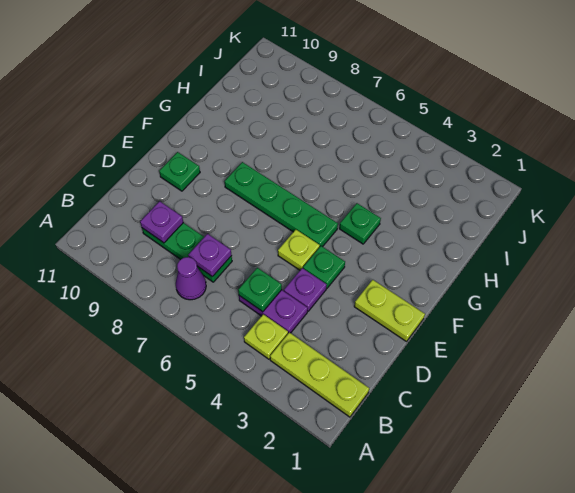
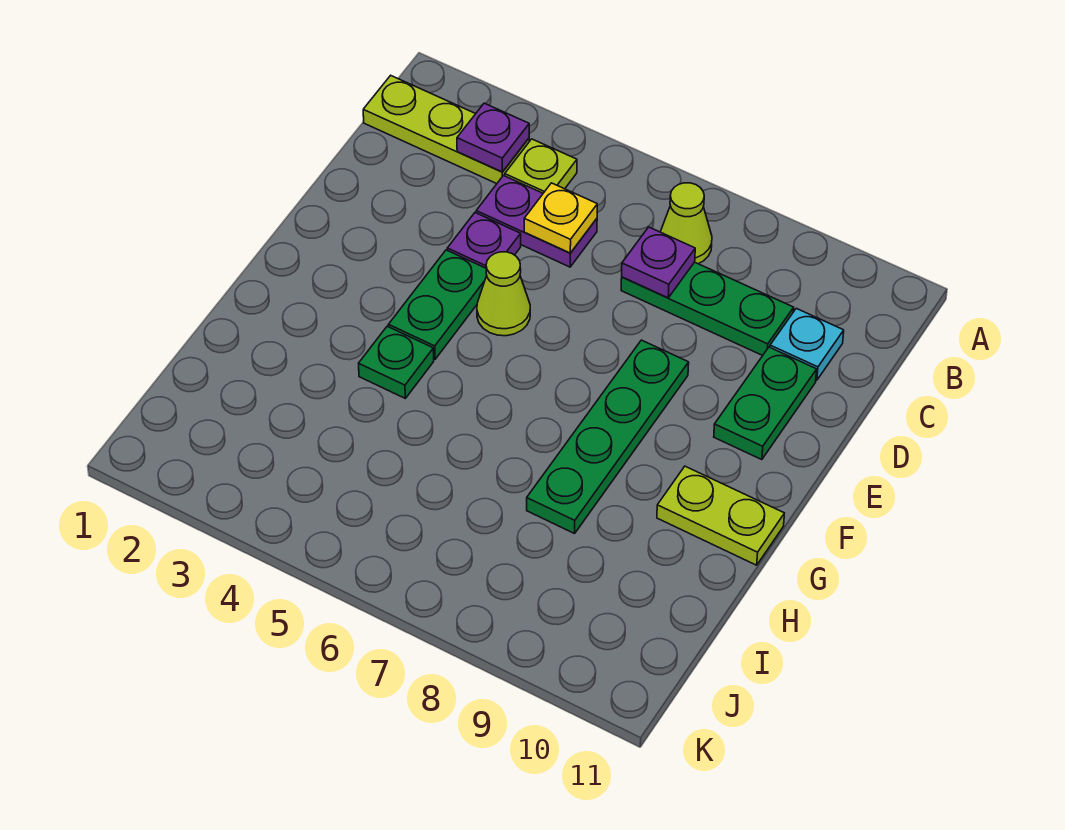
purple 1x1 cone [176,257,206,300] -> lime 1x1 cone [660,183,712,264]
green 1x1 plate [238,268,282,312] -> yellow 1x1 plate [524,183,597,253]
purple 1x1 plate [140,201,183,243] -> purple 1x1 plate moved to [457,103,529,172]
none -> cyan 1x1 plate [770,308,844,380]
lime 1x2 plate [354,280,425,342] -> lime 1x2 plate moved to [657,466,784,565]
green 1x1 plate [303,246,345,288] -> green 1x2 plate [389,250,487,359]
lime 1x1 plate [278,230,320,270] -> lime 1x1 cone [477,252,530,336]
green 1x1 plate [159,152,200,191] -> green 1x2 plate [714,347,817,460]
green 1x4 plate [225,162,338,247] -> green 1x4 plate turned to [527,340,689,534]

